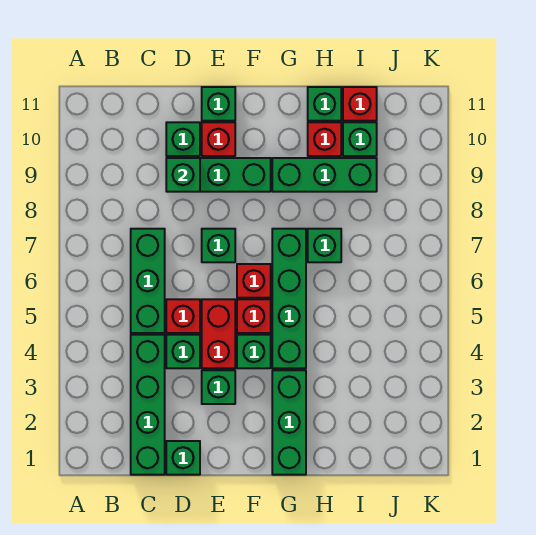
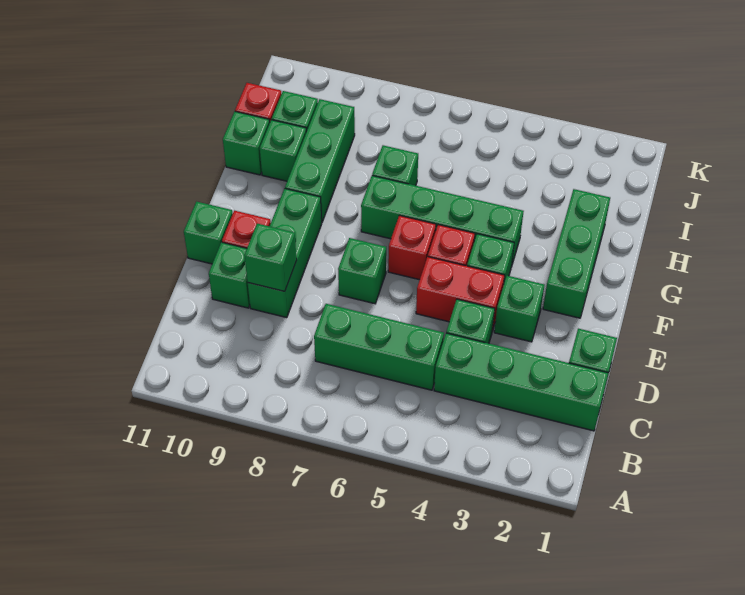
red 1x1 brick [166,299,200,333] -> none
green 1x3 brick [272,370,306,475] -> green 1x3 brick turned to [543,189,610,318]
red 1x1 brick [308,122,341,156] -> green 1x1 brick [260,120,306,181]

